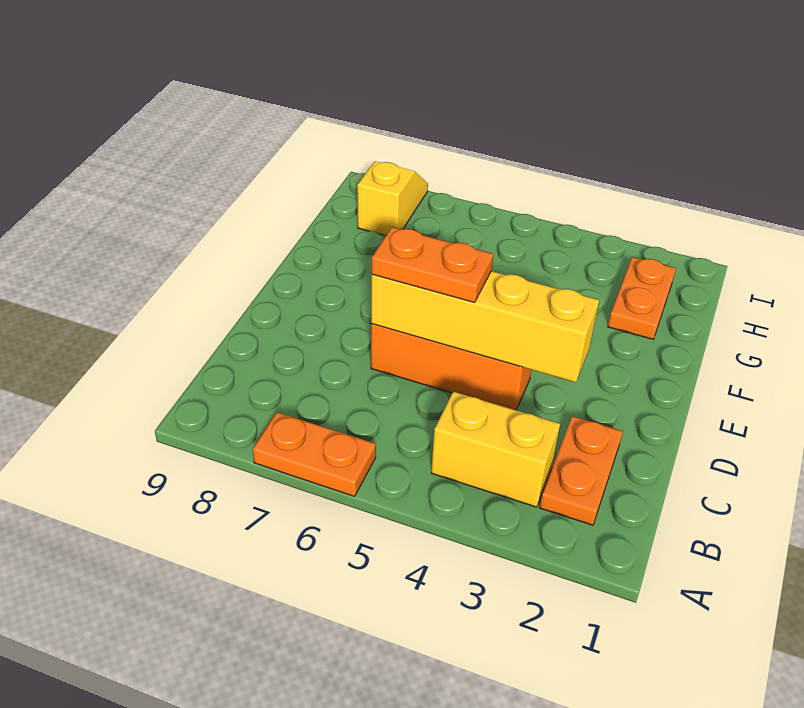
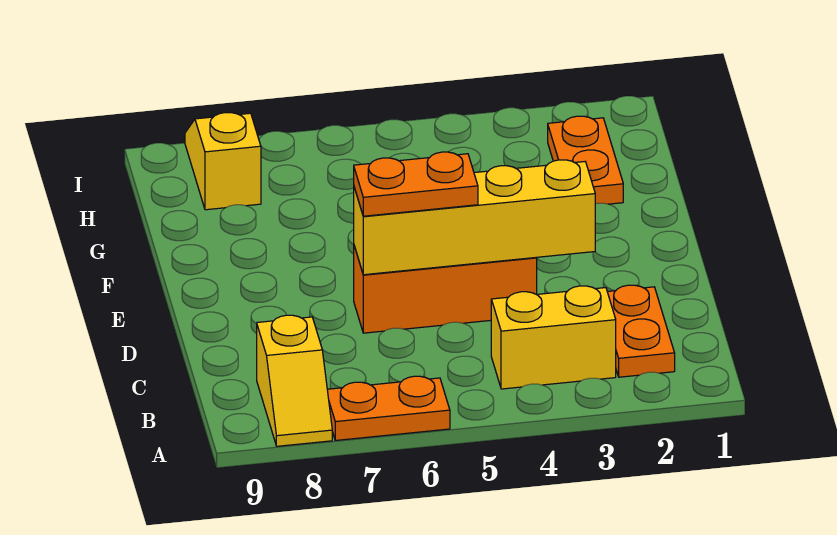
none -> yellow 1x2 slope [257,315,332,446]

